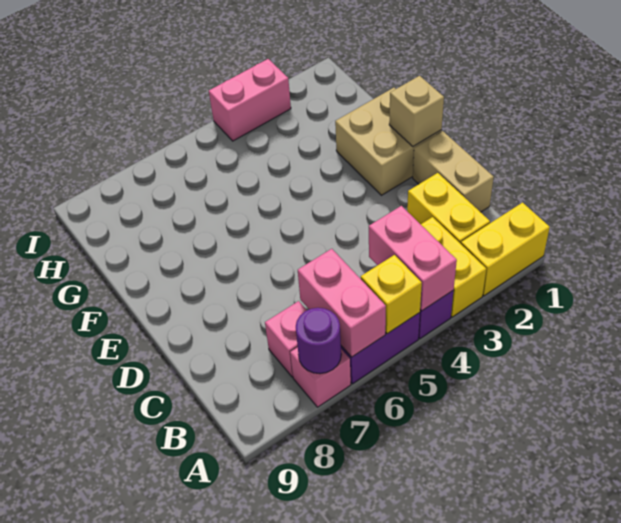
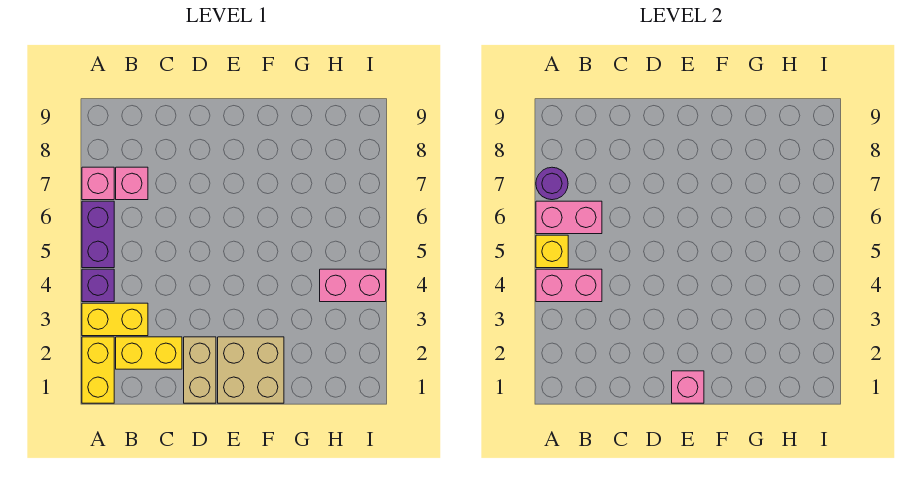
tan 1x2 brick [413,131,494,212] -> tan 1x2 brick turned to [184,337,216,403]
tan 1x1 brick [389,76,444,146] -> pink 1x1 brick [672,371,704,403]
pink 1x2 brick [209,59,291,141] -> pink 1x2 brick turned to [320,269,386,302]

